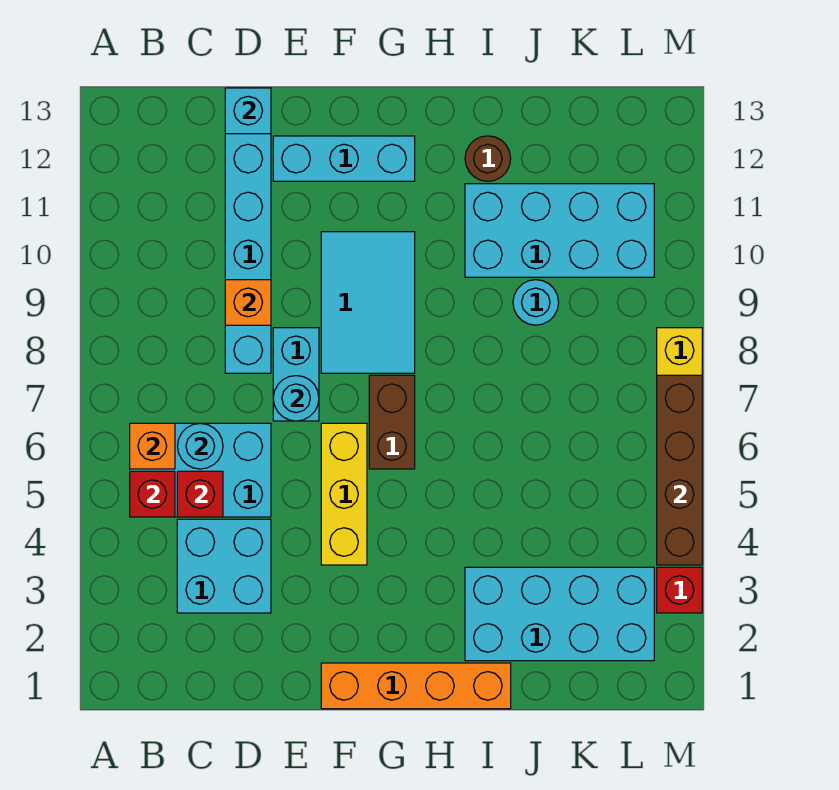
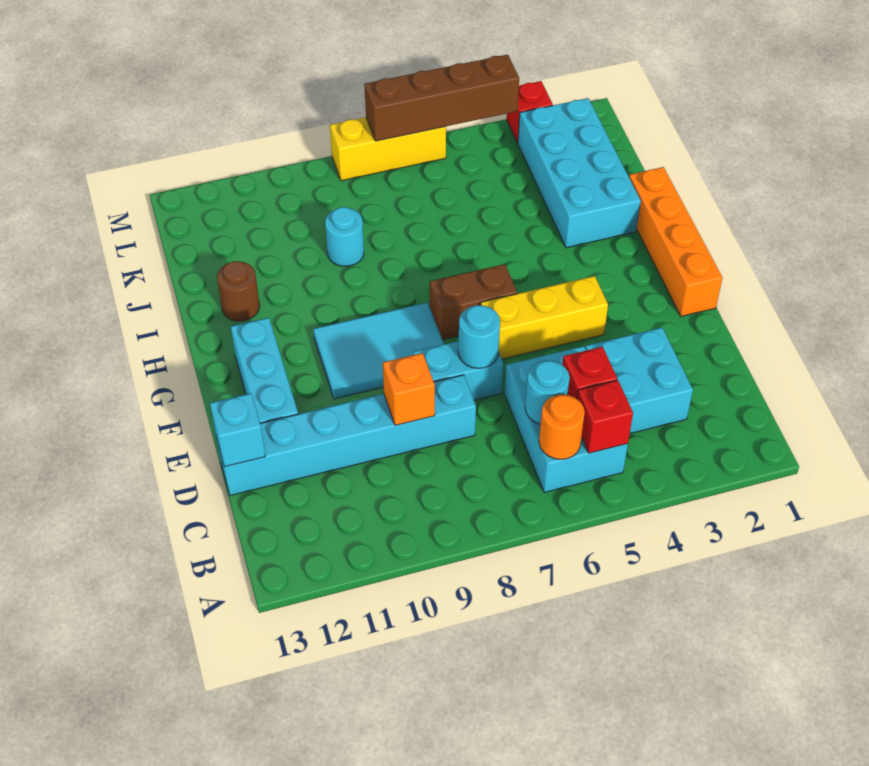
orange 1x1 brick [130,423,175,469] -> orange 1x1 round brick [539,394,585,459]
cyan 2x4 brick [465,184,654,277] -> none

